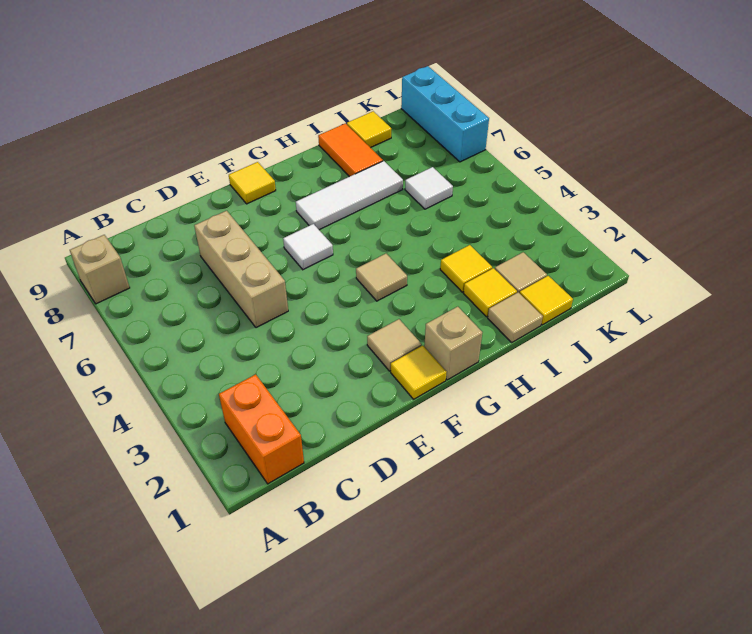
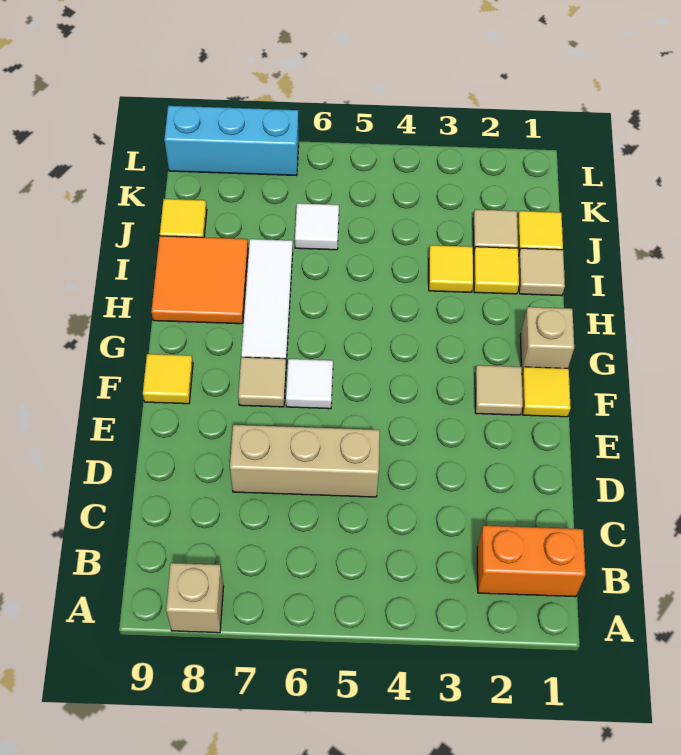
tan 1x1 tile [356,254,407,301] -> tan 1x1 tile moved to [238,357,286,407]
orange 1x2 tile [318,123,383,177] -> orange 2x2 tile [151,236,248,324]

